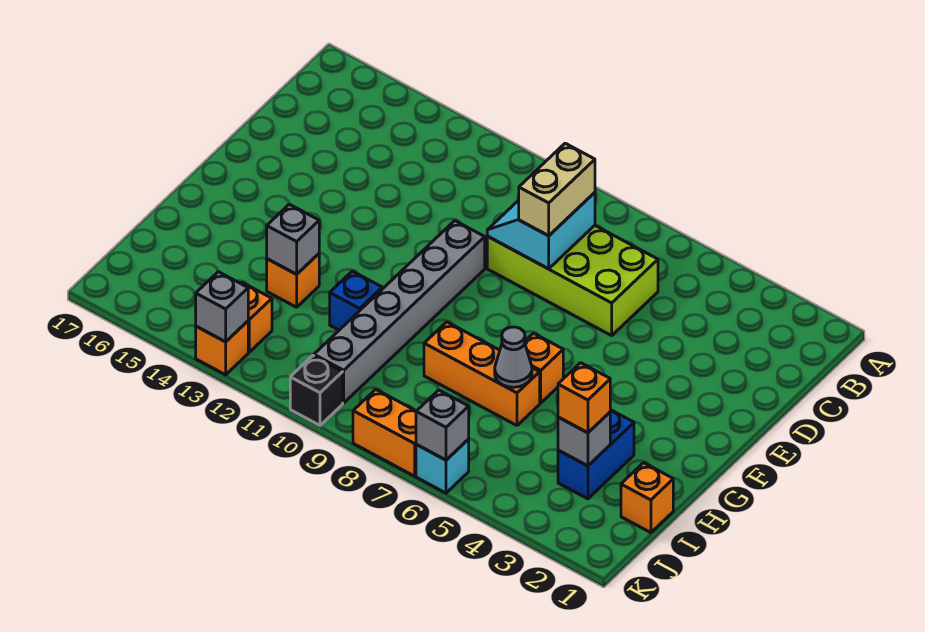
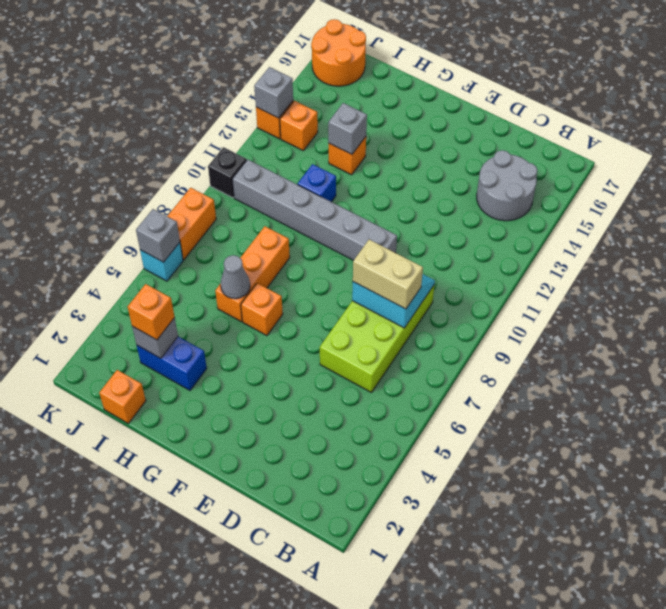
none -> grey 2x2 round brick [477,150,537,221]
none -> orange 2x2 round brick [311,19,366,86]

